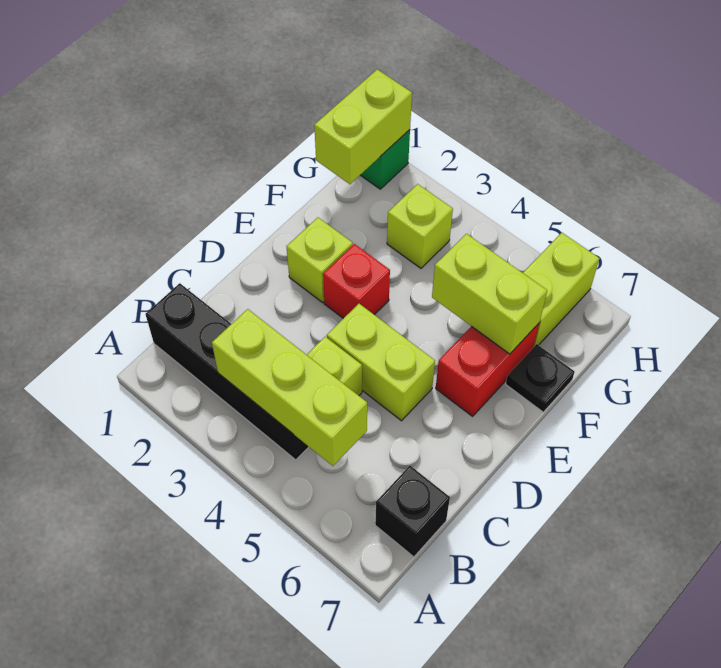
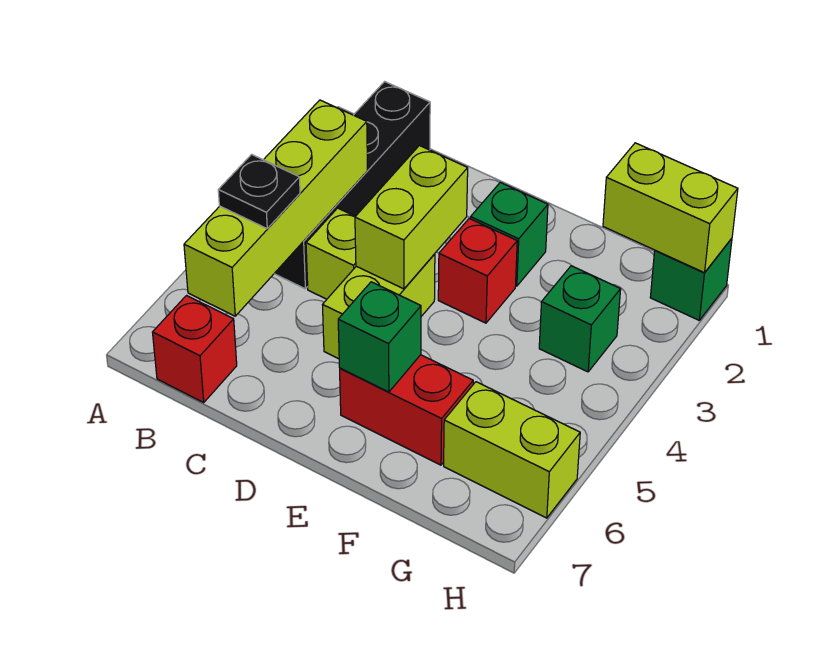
lime 1x3 brick [212,309,367,466] -> lime 1x4 brick [184,100,368,316]
black 1x1 brick [375,466,450,557] -> red 1x1 brick [152,296,237,402]
lime 1x1 brick [286,218,353,303] -> green 1x1 brick [471,183,548,286]
none -> green 1x1 brick [338,282,421,392]
lime 1x2 brick [432,234,547,354] -> lime 1x2 brick moved to [355,146,468,289]
black 1x1 plate [506,344,575,412] -> black 1x1 plate moved to [218,154,300,228]
lime 1x1 brick [387,184,453,268] -> green 1x1 brick [539,266,621,372]

